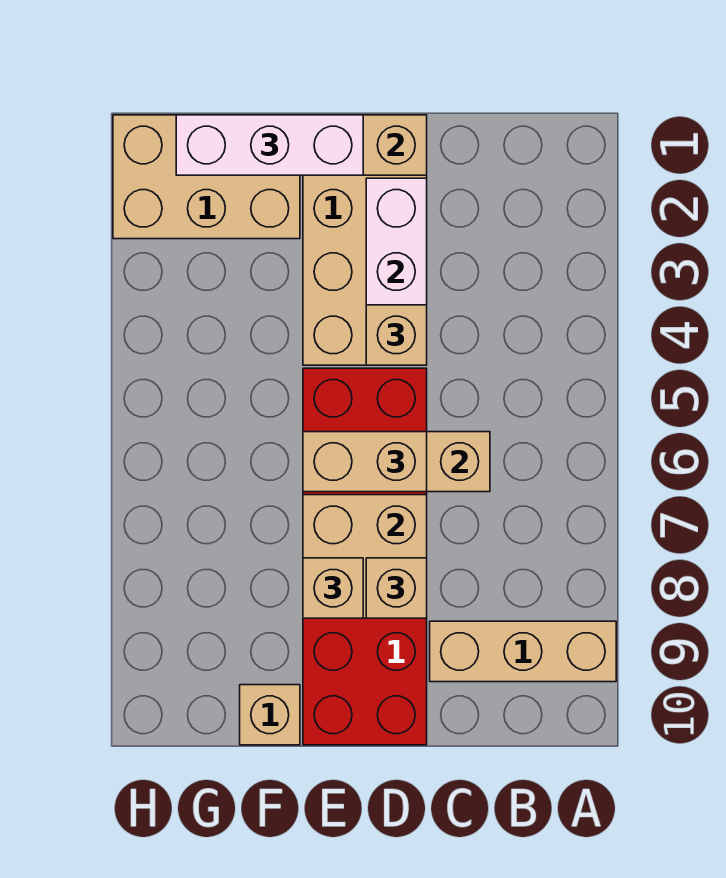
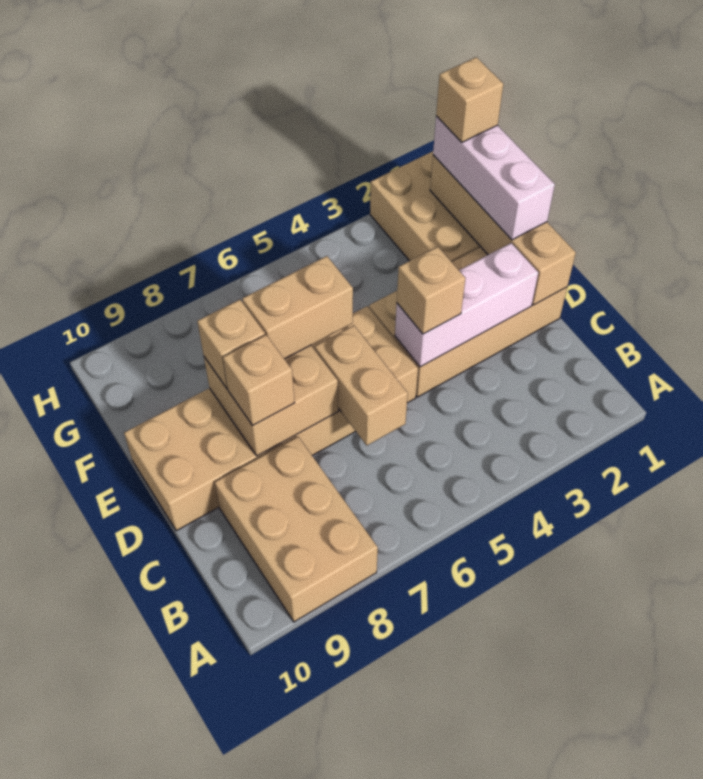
tan 1x3 brick [430,621,616,682] -> tan 2x3 brick [215,437,378,622]
red 2x6 brick [303,368,427,745] -> tan 2x6 brick [124,306,418,531]
tan 1x2 brick [303,432,427,492] -> tan 1x2 brick turned to [242,256,353,359]
tan 1x1 brick [240,685,300,745] -> tan 1x1 brick moved to [436,57,503,142]

